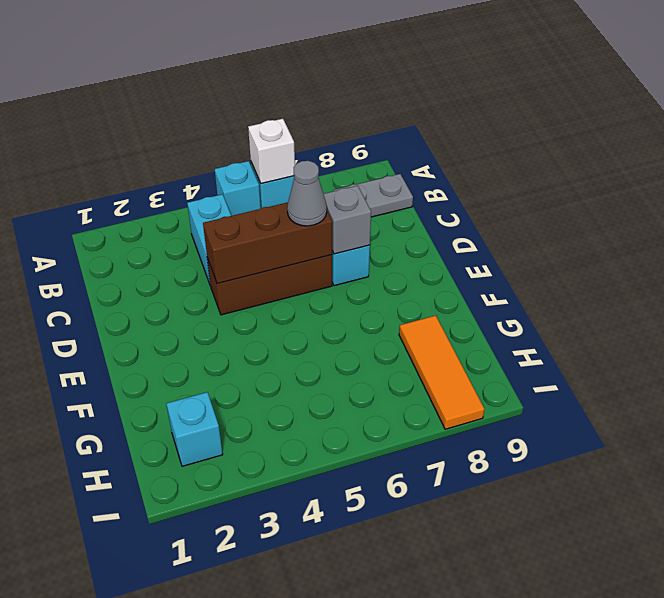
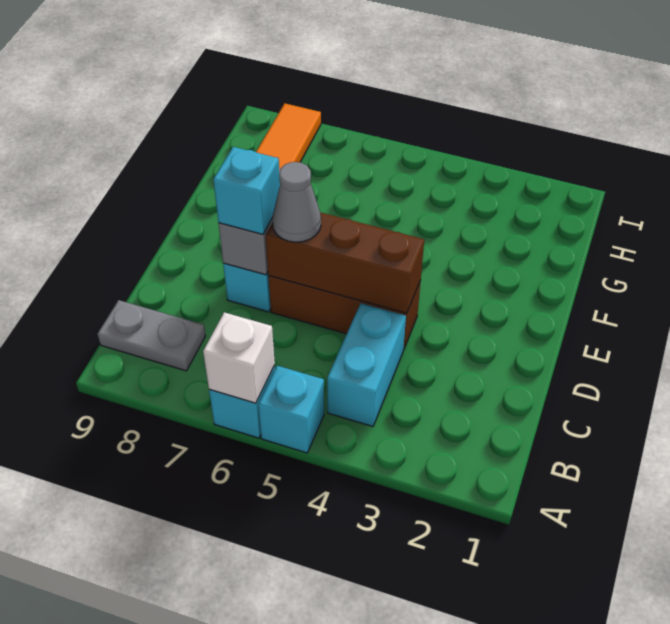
cyan 1x1 brick [166,392,223,466] -> cyan 1x1 brick moved to [213,147,280,234]

